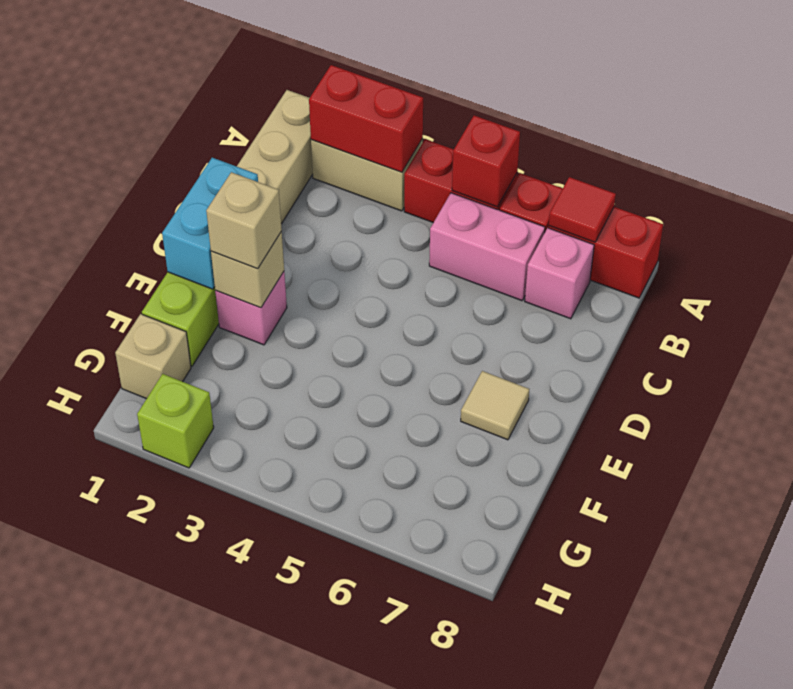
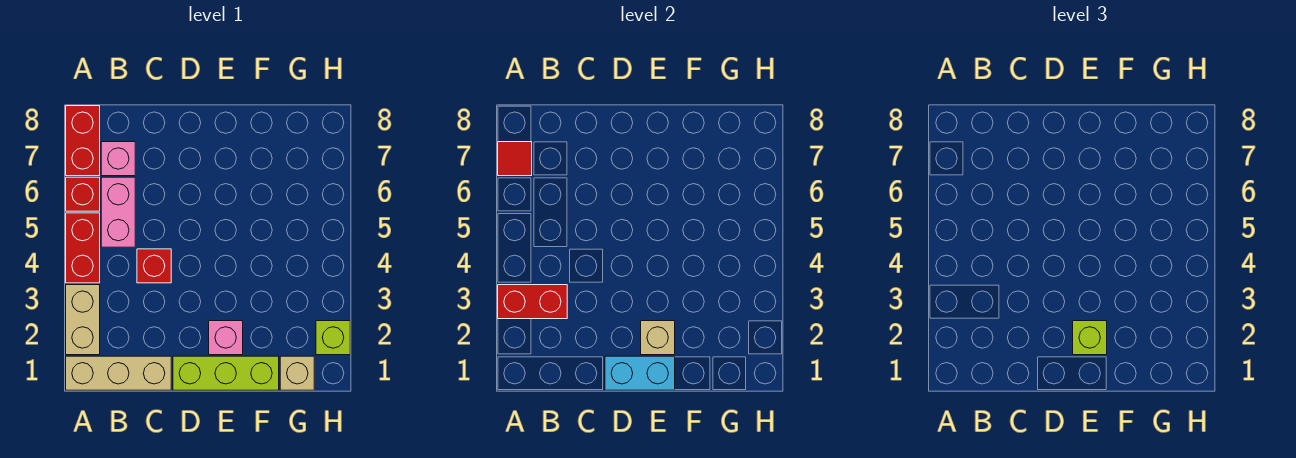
red 1x2 brick [309,65,423,172] -> red 1x2 brick turned to [498,285,567,319]
red 1x1 brick [452,116,520,207] -> red 1x1 brick moved to [137,249,171,283]
tan 1x1 brick [206,172,282,269] -> lime 1x1 brick [1073,321,1107,355]
tan 1x1 tile [461,371,529,440] -> none

